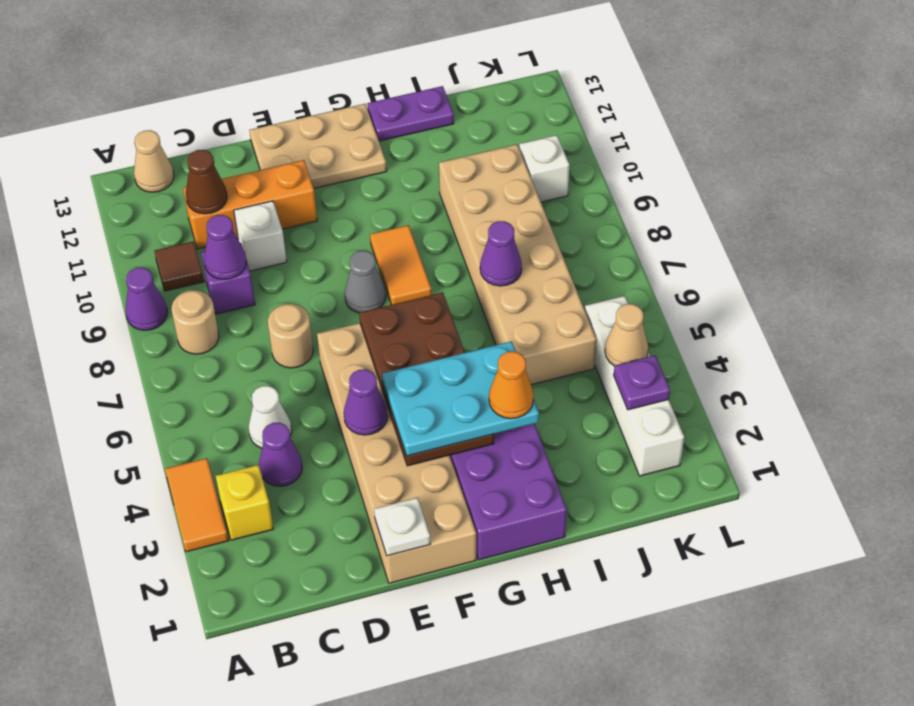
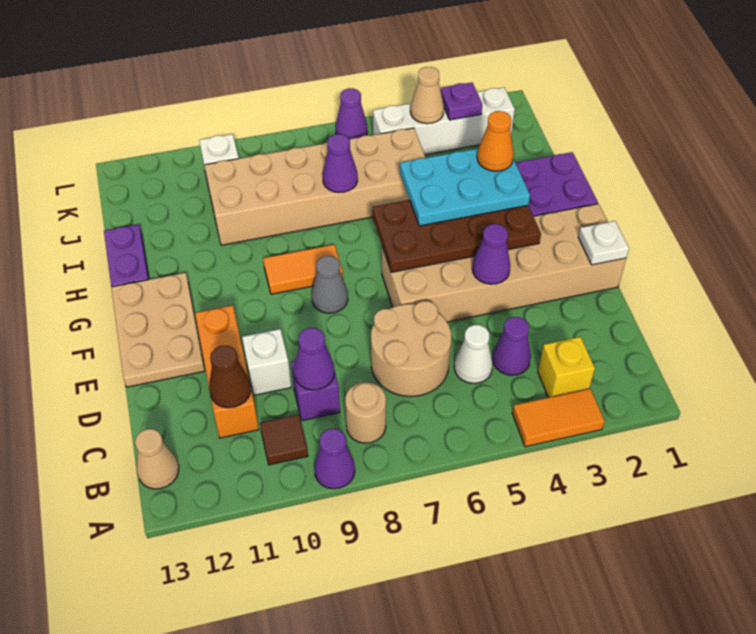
tan 1x1 round brick [268,304,313,368] -> tan 2x2 round brick [371,301,451,396]
cyan 2x3 plate [382,341,539,456] -> cyan 2x3 plate turned to [400,149,530,226]
none -> purple 1x1 cone [335,88,368,139]

